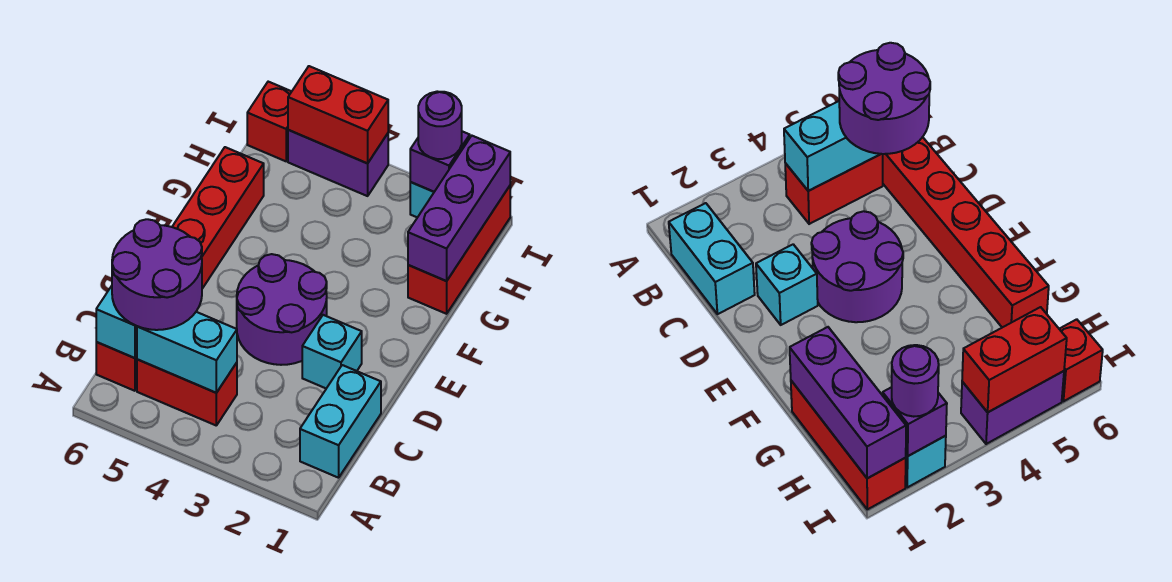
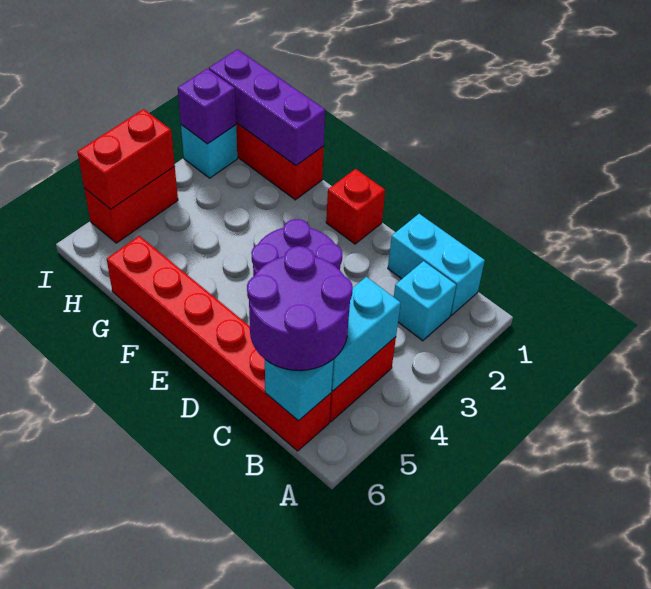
cyan 1x1 brick [302,315,362,388] -> cyan 1x1 brick moved to [394,261,456,341]
purple 1x1 round brick [418,91,462,159] -> none
purple 1x2 brick [288,130,388,196] -> red 1x2 brick [84,166,178,243]
red 1x1 brick [247,82,292,161] -> red 1x1 brick moved to [326,169,385,244]

